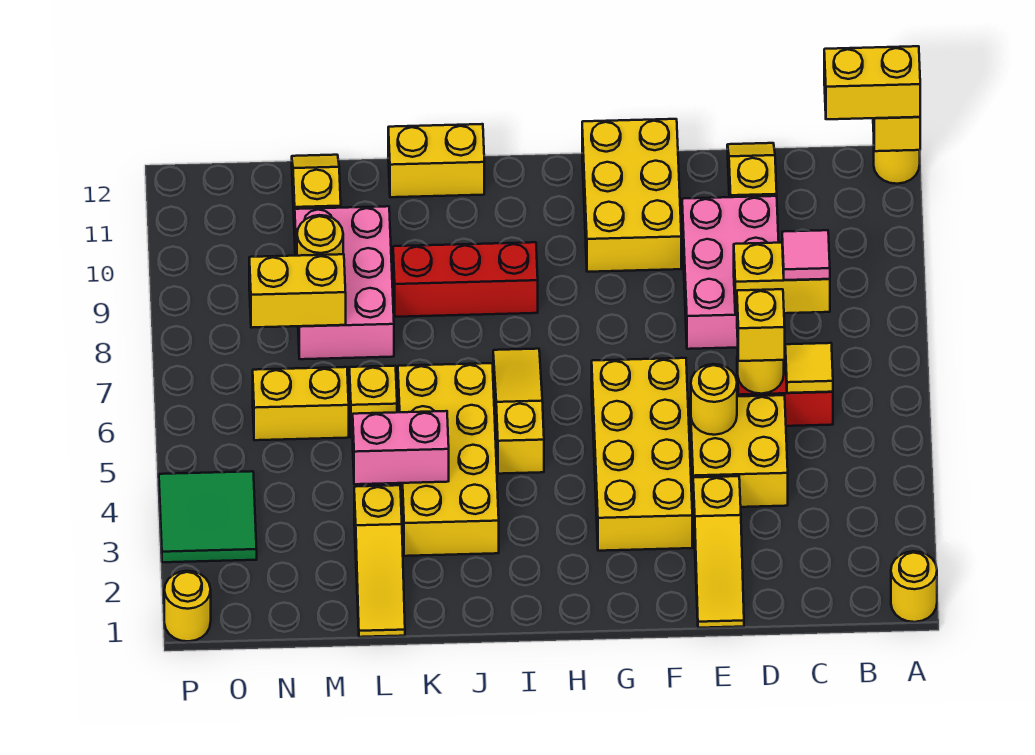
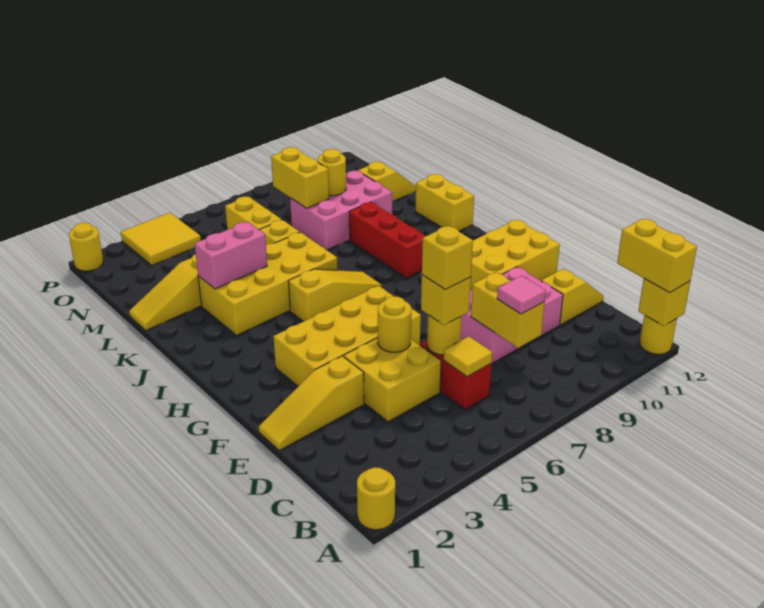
none -> yellow 1x1 brick [422,226,473,290]
pink 1x2 brick [353,411,449,484] -> pink 1x2 brick turned to [195,222,267,289]
green 2x2 tile [159,471,257,562] -> yellow 2x2 tile [121,213,201,265]

